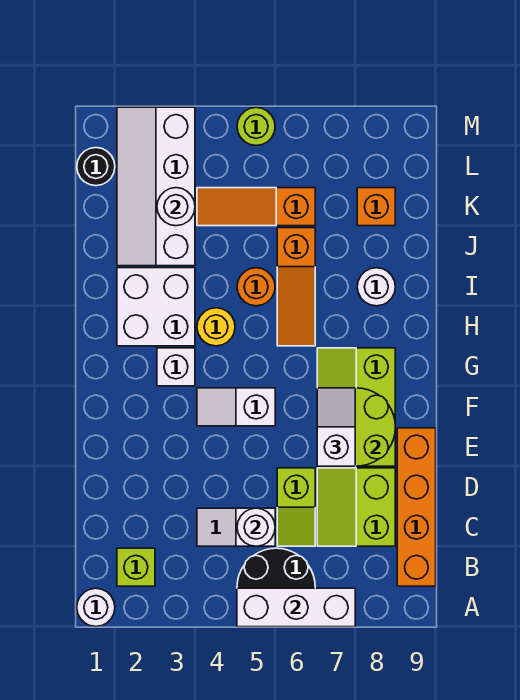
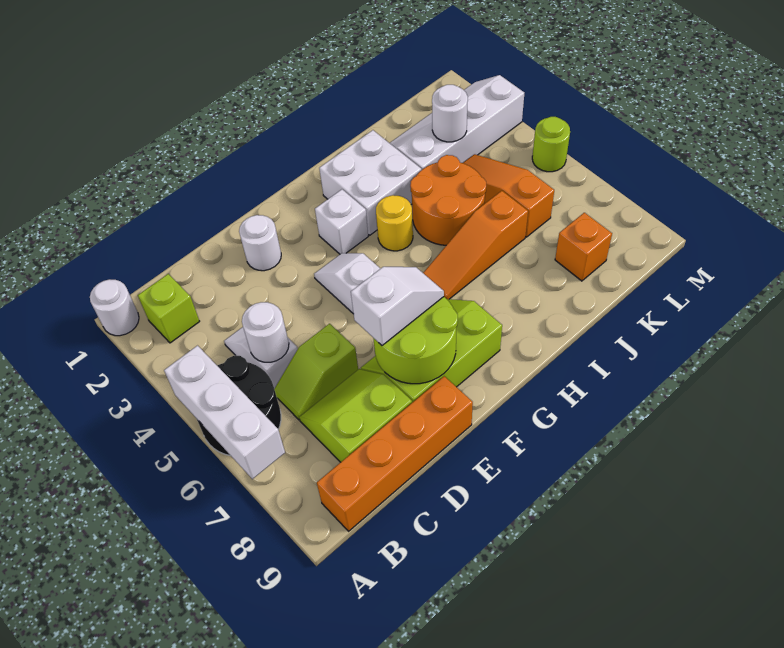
orange 1x1 round brick [237,268,275,306] -> orange 2x2 round brick [410,155,486,245]
white 1x1 round brick [357,268,395,306] -> white 1x1 round brick moved to [239,215,281,271]
black 1x1 round brick [77,148,115,186] -> none

